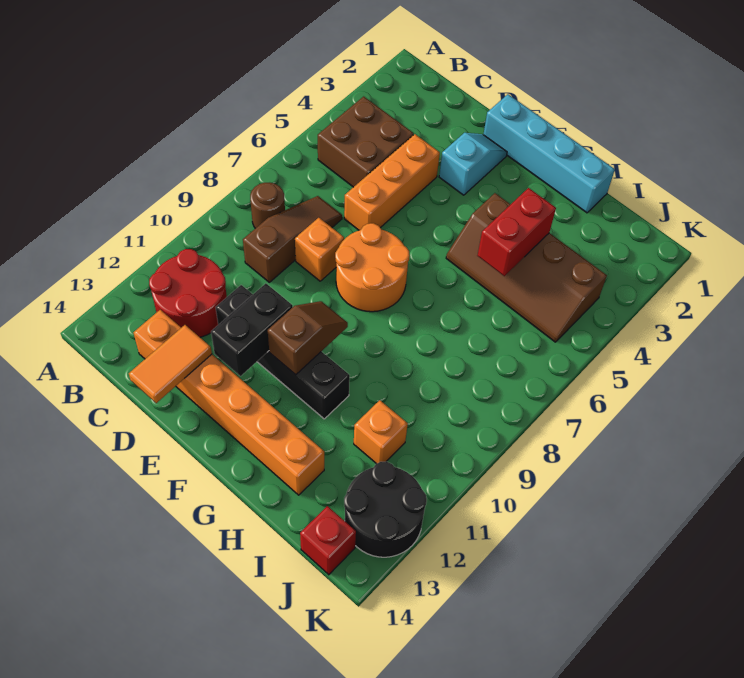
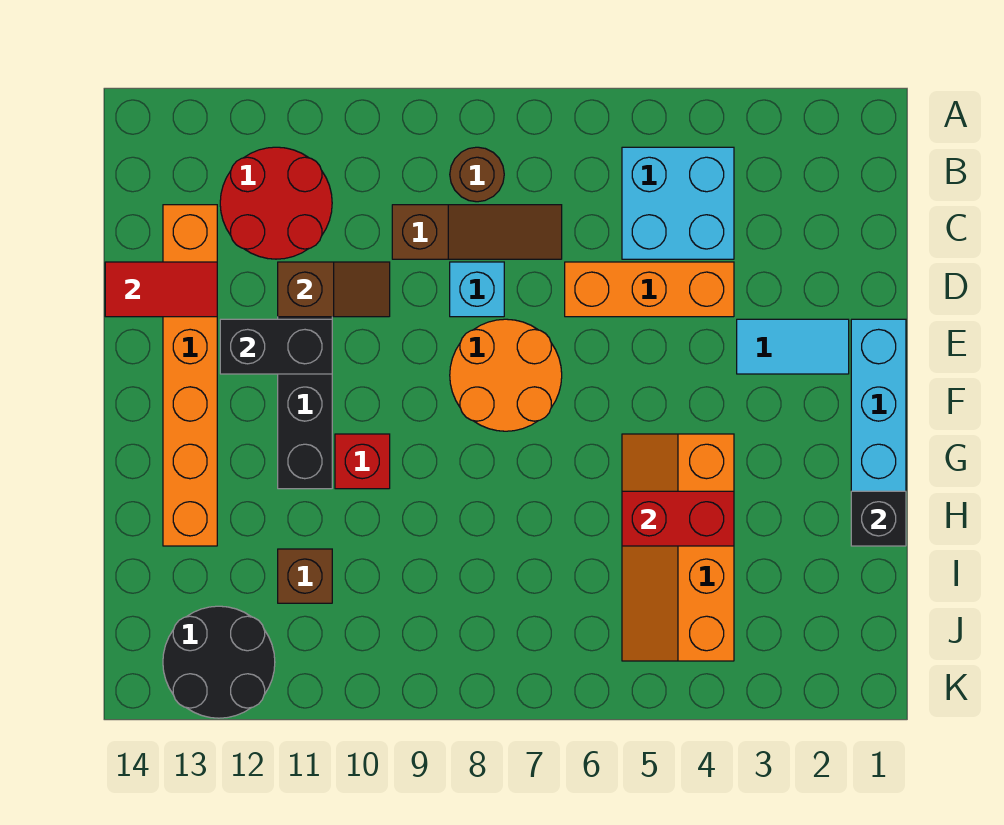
brown 2x2 brick [318,96,414,187] -> cyan 2x2 brick [622,147,734,259]
orange 1x1 brick [295,218,344,281] -> cyan 1x1 brick [450,262,504,317]
orange 1x2 tile [129,325,212,403] -> red 1x2 tile [105,262,217,317]
cyan 1x2 slope [439,133,507,195] -> cyan 1x2 tile [737,319,849,374]
brown 1x2 slope [268,301,348,375] -> brown 1x2 slope moved to [278,262,390,317]
brown 2x4 slope [446,193,607,342] -> orange 2x4 slope [622,434,734,661]
none -> black 1x1 brick [851,491,906,546]
orange 1x1 brick [354,400,408,464] -> brown 1x1 brick [278,549,332,603]
red 1x1 brick [300,506,356,575] -> red 1x1 brick moved to [335,434,390,489]

